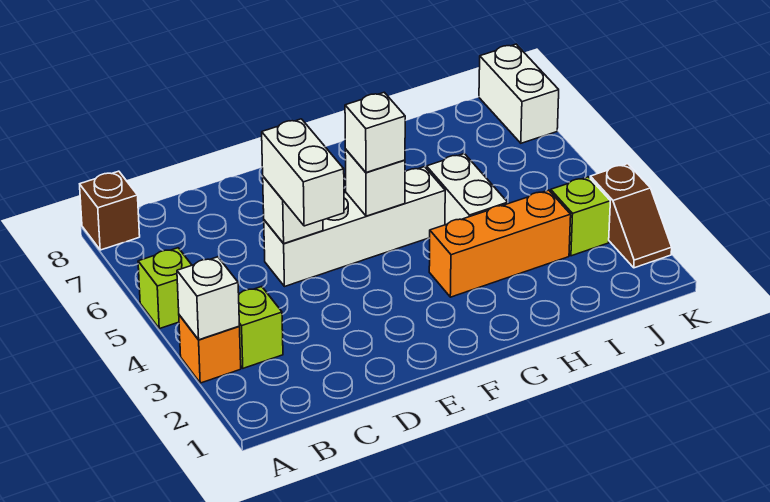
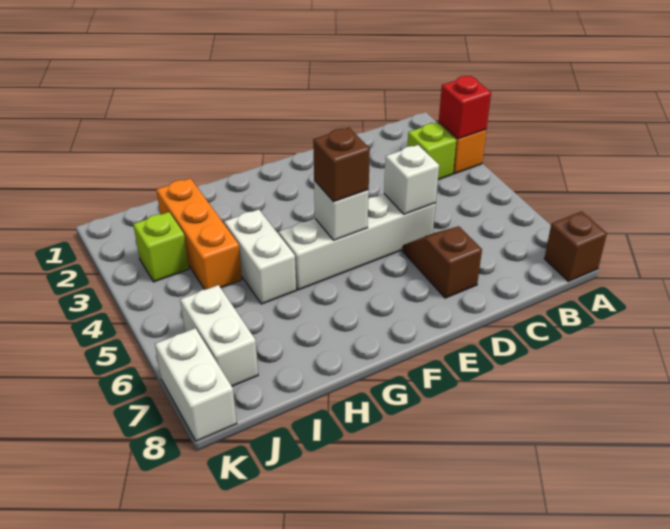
white 1x1 brick [177,257,239,340] -> red 1x1 brick [439,76,491,139]
lime 1x1 brick [138,248,192,329] -> none
white 1x2 brick [262,119,344,226] -> white 1x2 brick moved to [180,285,258,386]
white 1x1 brick [345,92,405,173] -> brown 1x1 brick [313,128,370,202]
orange 1x3 brick [429,190,571,297] -> orange 1x3 brick turned to [156,178,242,289]
brown 1x2 slope [590,164,672,268] -> brown 1x2 slope moved to [403,226,482,298]

